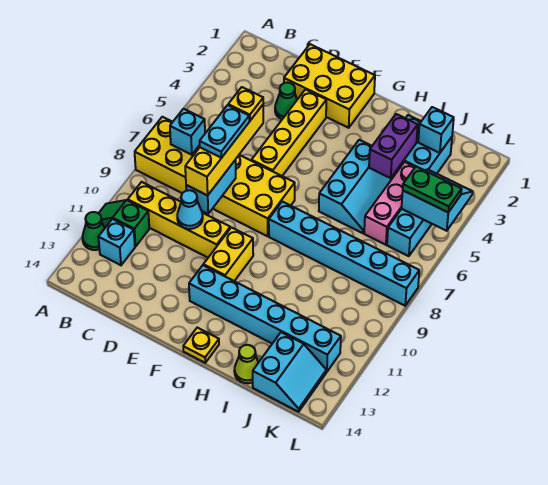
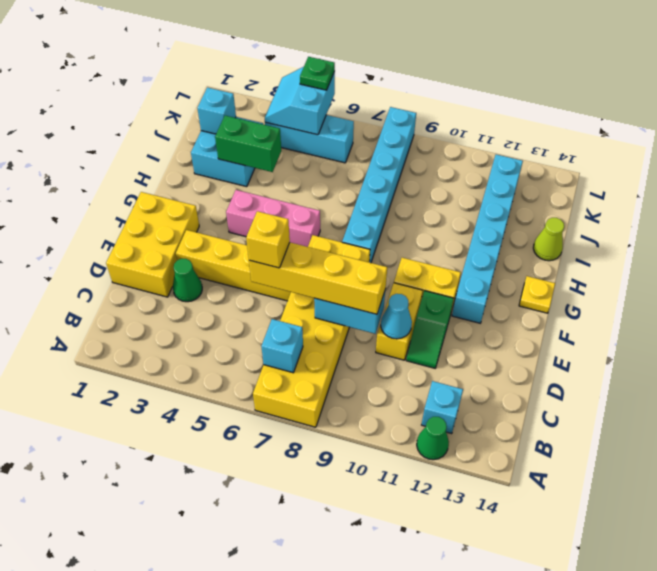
green 1x2 slope [99,200,149,247] -> green 1x2 slope moved to [406,291,454,368]
yellow 1x4 brick [128,182,230,258] -> yellow 1x2 brick [376,283,423,360]
yellow 1x1 plate [228,87,263,121] -> yellow 1x1 brick [246,211,290,268]
cyan 1x2 plate [200,105,249,158] -> none
cyan 2x3 slope [319,140,398,233] -> none
purple 1x2 brick [369,114,418,178] -> green 1x2 brick [215,116,281,172]
pink 1x3 brick [364,162,415,245] -> pink 1x3 brick moved to [226,190,320,247]
cyan 2x2 slope [253,332,326,412] -> none
green 1x2 plate [403,167,462,212] -> green 1x1 plate [300,57,335,90]

